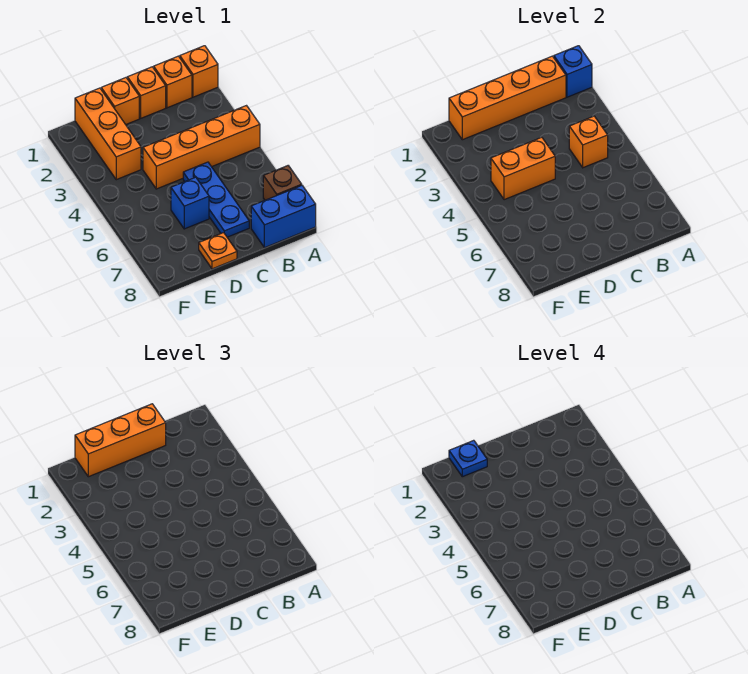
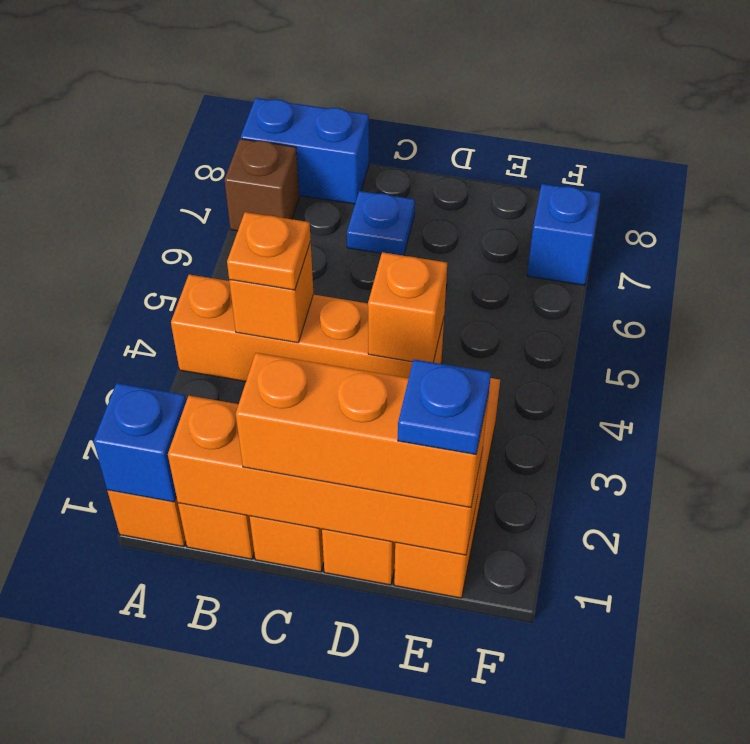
blue 1x3 plate [183,162,249,237] -> blue 1x1 plate [347,191,415,256]
orange 1x2 brick [491,137,555,200] -> orange 1x1 brick [368,252,447,362]
blue 1x1 brick [171,177,209,229] -> blue 1x1 brick moved to [527,184,601,285]
orange 1x1 plate [199,233,237,269] -> orange 1x1 plate moved to [227,212,311,290]

